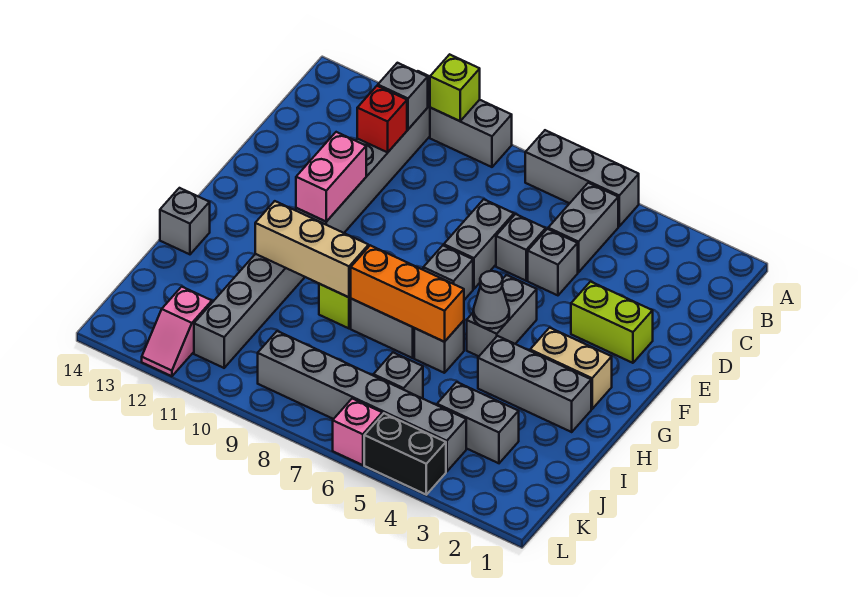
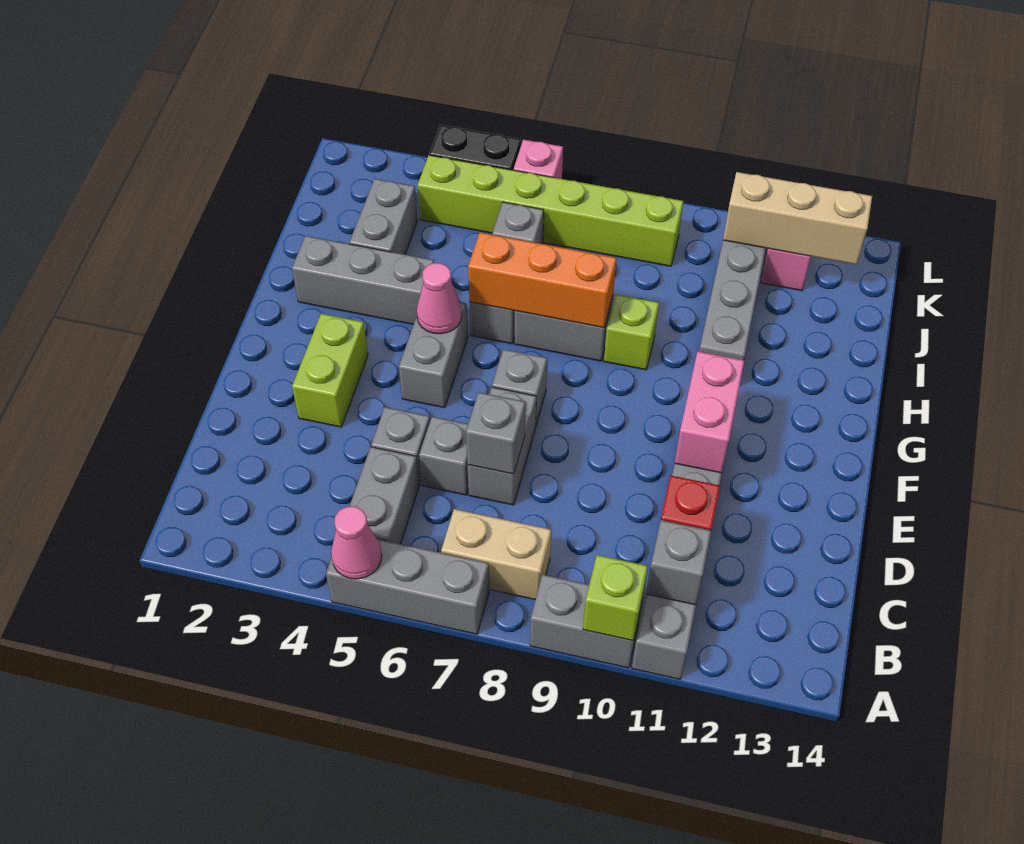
none -> pink 1x1 cone [331,506,382,579]
lime 1x2 brick [571,282,653,363] -> lime 1x2 brick turned to [292,314,368,427]
tan 1x2 brick [530,328,612,409] -> tan 1x2 brick moved to [441,509,551,600]
grey 1x1 cone [473,271,509,329] -> pink 1x1 cone [417,263,462,334]
tan 1x3 brick [255,201,369,297] -> tan 1x3 brick moved to [723,172,872,265]
grey 1x1 brick [160,188,210,254] -> grey 1x1 brick moved to [466,392,526,474]
grey 1x2 brick [437,382,519,463] -> grey 1x2 brick turned to [349,179,418,254]
grey 1x6 brick [258,331,466,472] -> lime 1x6 brick [418,155,683,266]

